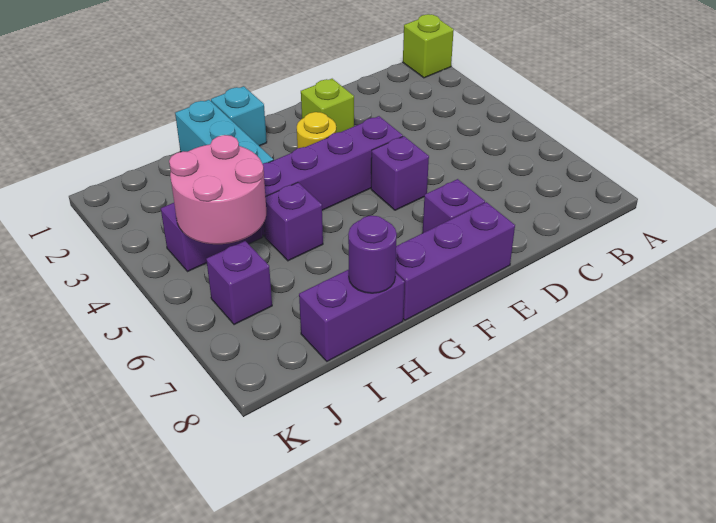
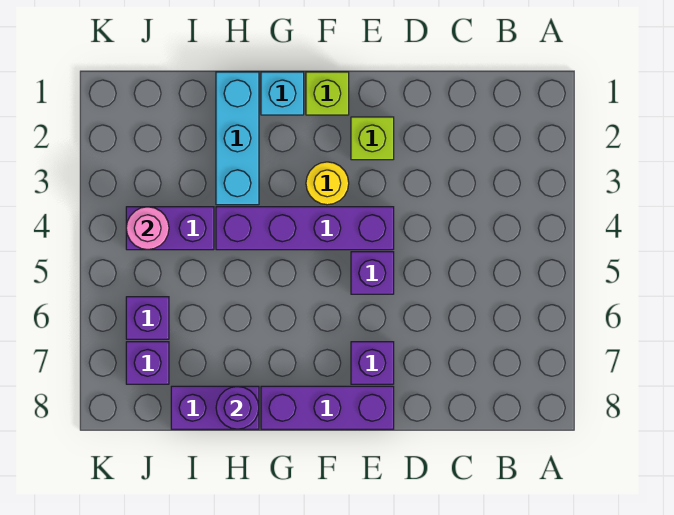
lime 1x1 brick [403,14,454,78] -> lime 1x1 brick moved to [306,72,349,115]
purple 1x1 brick [264,183,323,261] -> purple 1x1 brick moved to [126,342,169,384]
pink 2x2 round brick [169,135,266,244] -> pink 1x1 round brick [126,207,169,250]

